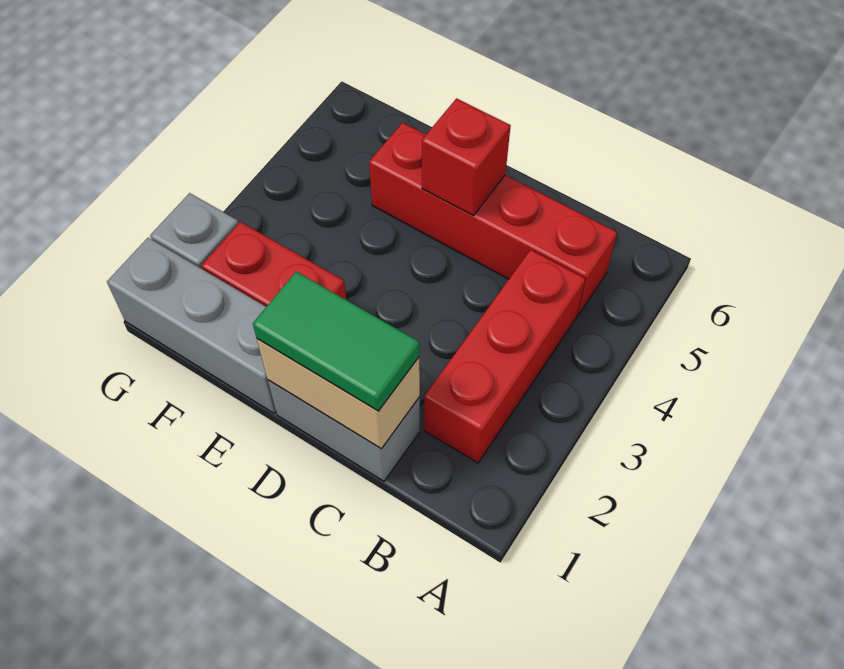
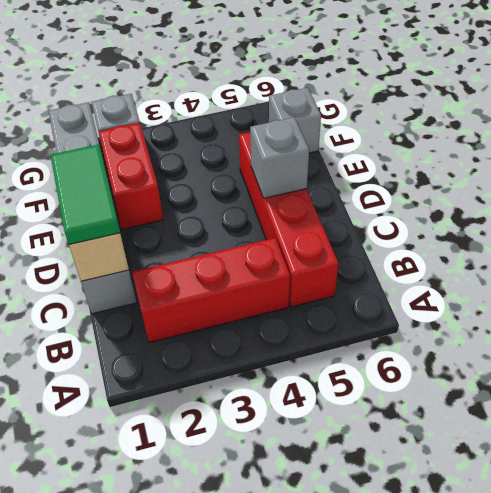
red 1x1 brick [422,98,511,216] -> grey 1x1 brick [250,117,309,198]
none -> grey 1x1 brick [269,88,321,153]

